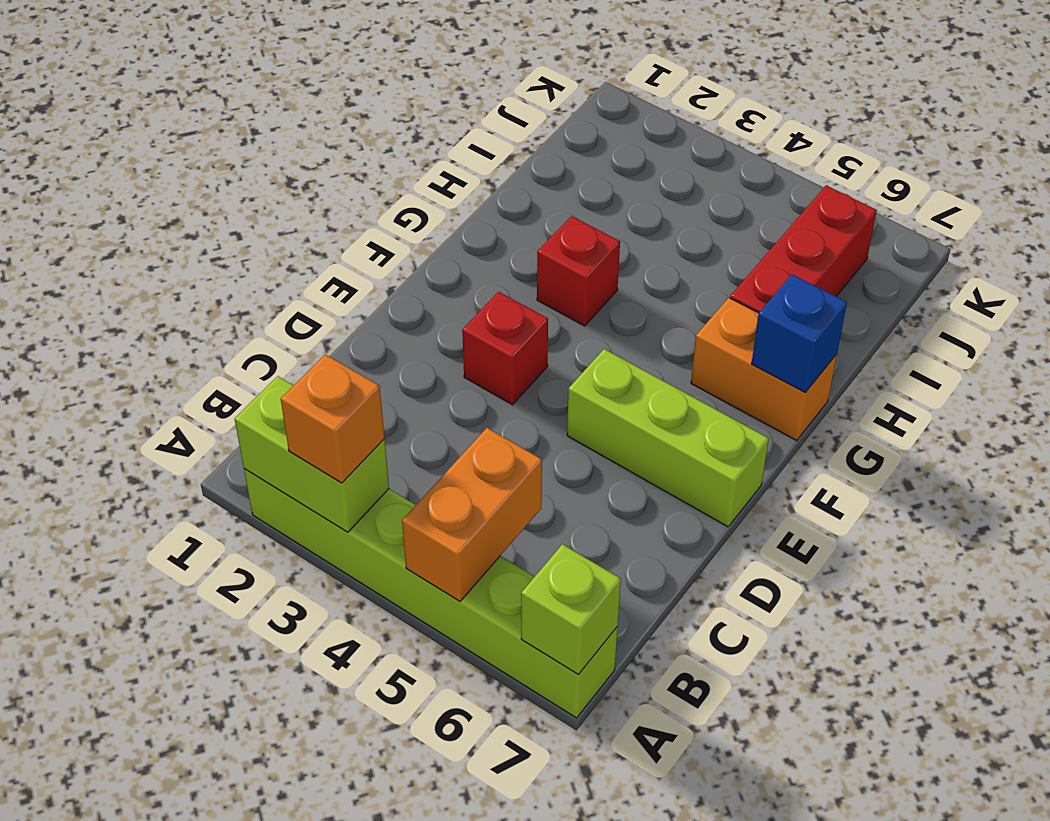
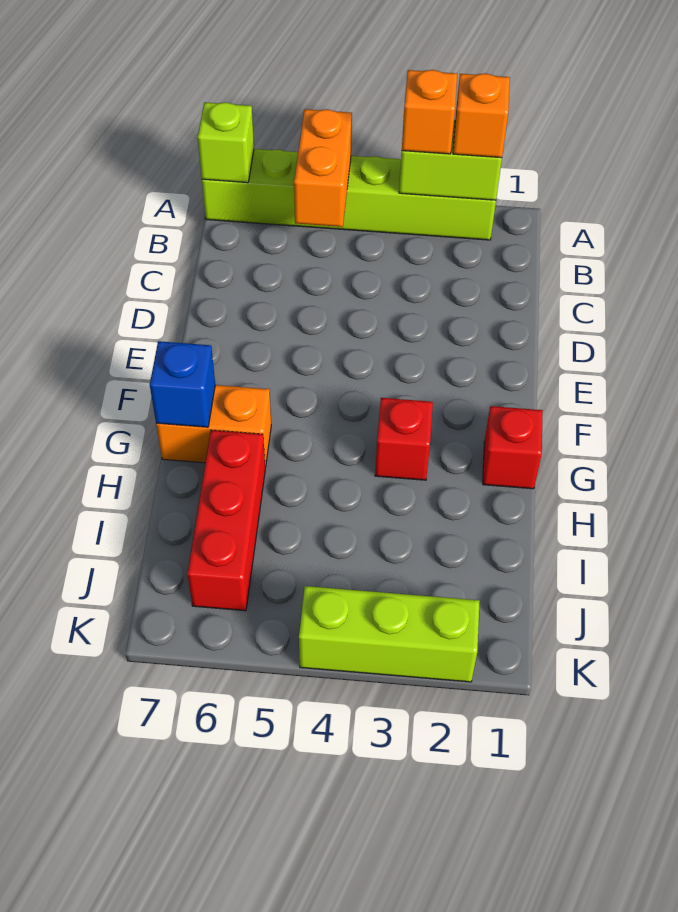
none -> orange 1x1 brick [453,73,510,158]
red 1x1 brick [462,292,548,405] -> red 1x1 brick moved to [483,406,543,489]
lime 1x3 brick [567,349,769,527] -> lime 1x3 brick moved to [299,586,480,682]

